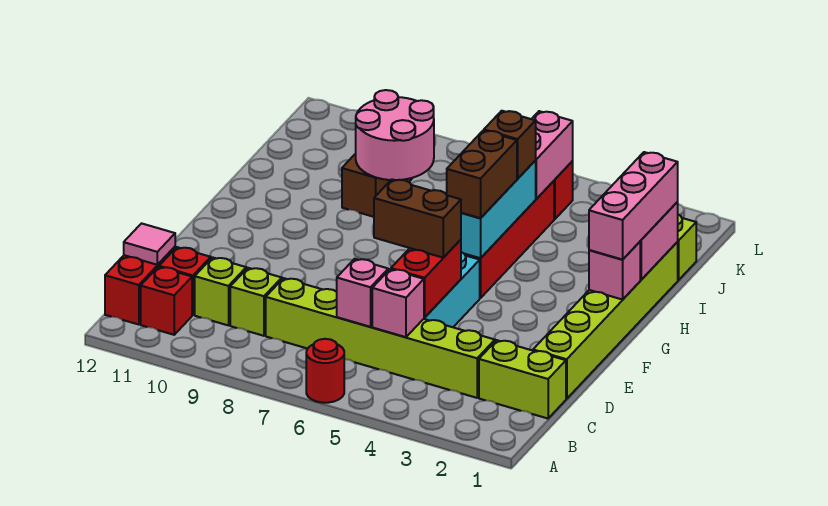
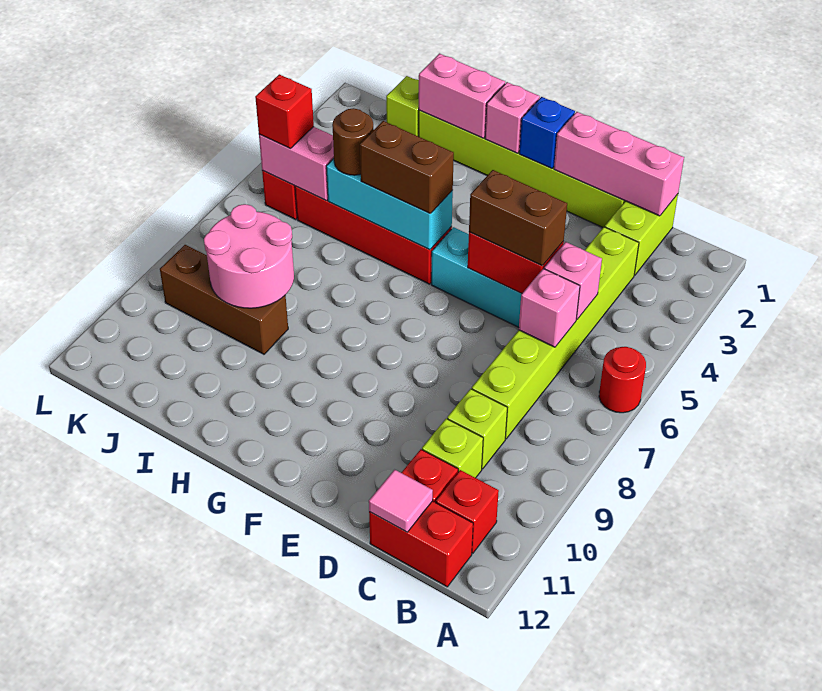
brown 1x2 brick [374,179,461,258] -> brown 1x2 brick turned to [469,170,567,266]
none -> blue 1x1 brick [519,97,575,169]
pink 1x3 brick [589,152,678,260] -> pink 1x3 brick moved to [554,112,684,216]
brown 1x1 brick [484,111,536,179] -> brown 1x1 round brick [332,108,374,175]
none -> red 1x1 brick [255,74,314,148]

